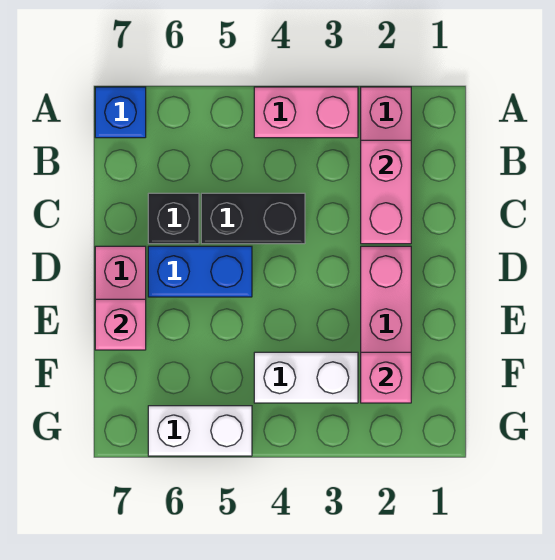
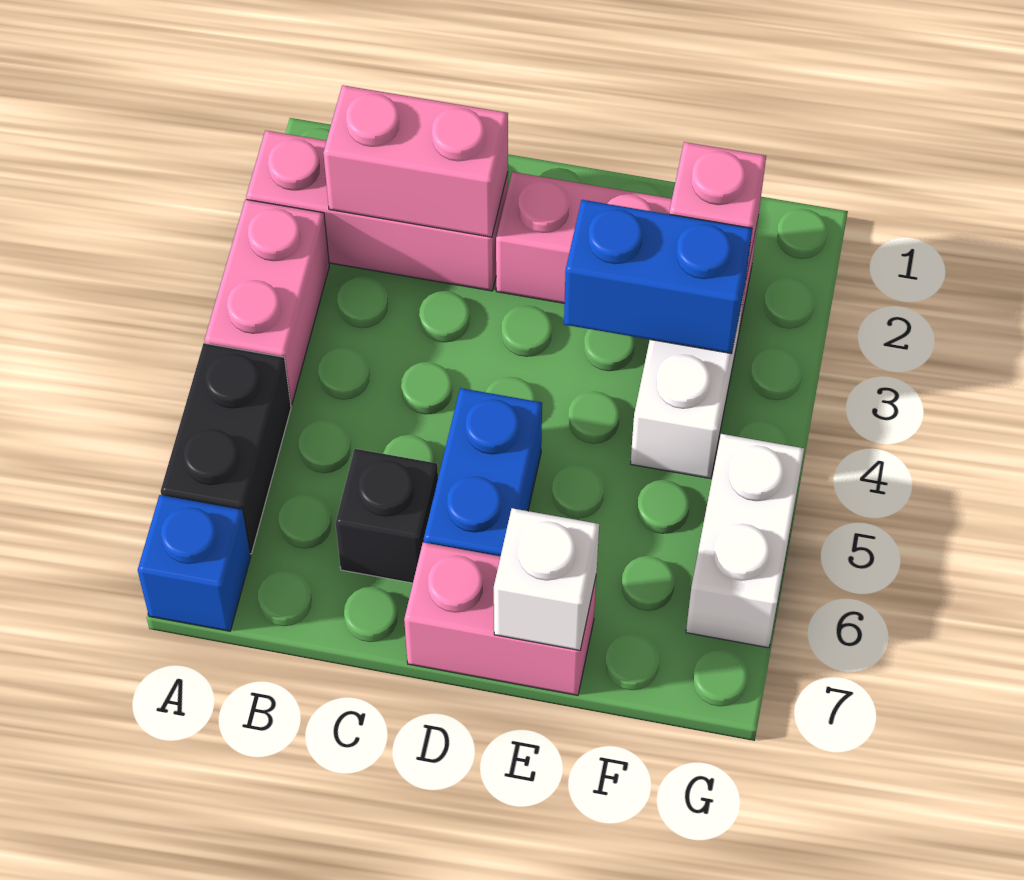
black 1x2 brick [201,193,305,244] -> black 1x2 brick moved to [161,343,291,554]
none -> blue 1x2 brick [564,200,752,354]
pink 1x1 brick [95,299,146,350] -> white 1x1 brick [494,508,599,650]

